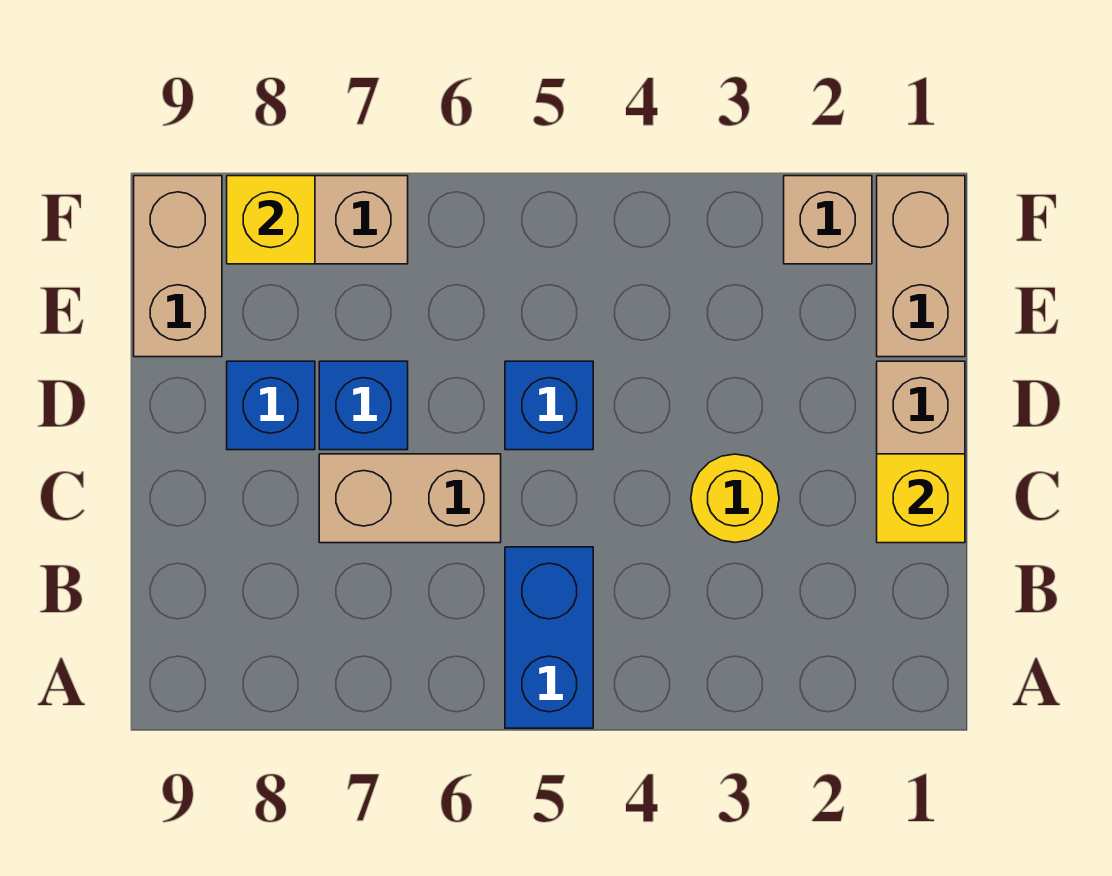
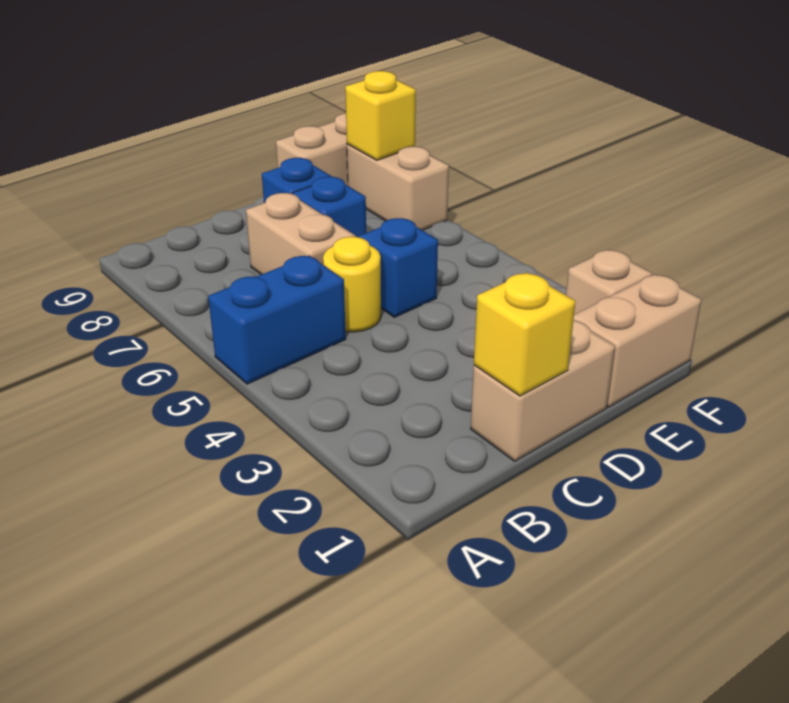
yellow 1x1 round brick [691,454,779,542] -> yellow 1x1 round brick moved to [323,237,381,332]

